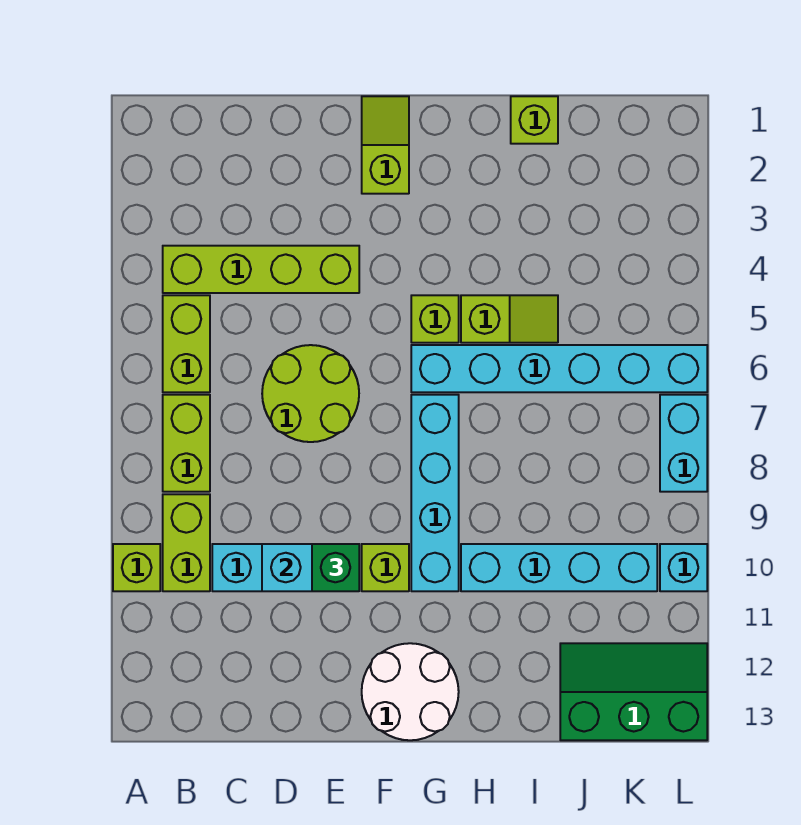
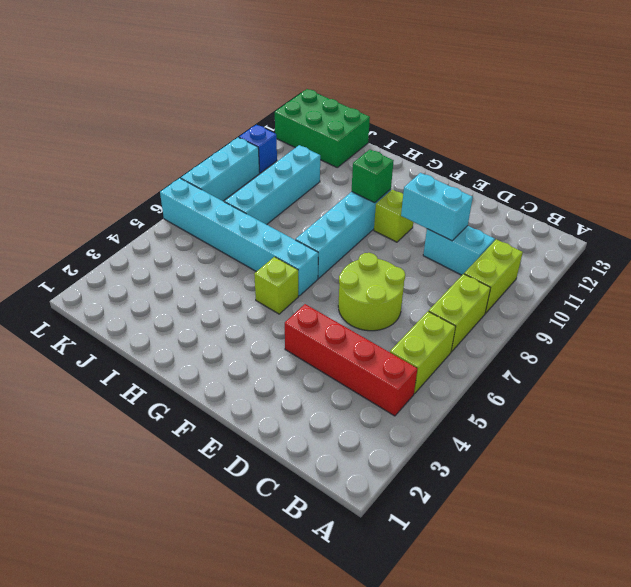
lime 1x1 brick [113,544,160,591] -> none
lime 1x4 brick [163,246,359,293] -> red 1x4 brick [285,304,417,416]
green 1x1 brick [312,544,359,591] -> green 1x1 brick moved to [352,150,394,203]
lime 1x2 slope [362,96,409,194] -> none
white 2x2 round brick [362,643,459,740] -> none
lime 1x2 slope [461,295,558,343] -> none
cyan 1x4 brick [461,544,657,591] -> cyan 1x4 brick turned to [225,145,320,225]
lime 1x1 brick [511,96,558,144] -> none
green 2x3 slope [560,643,707,740] -> green 2x3 brick [275,89,370,167]
cyan 1x2 brick [660,395,707,492] -> cyan 1x3 brick [181,137,260,201]
cyan 1x1 brick [660,544,707,591] -> blue 1x1 brick [239,125,277,173]

